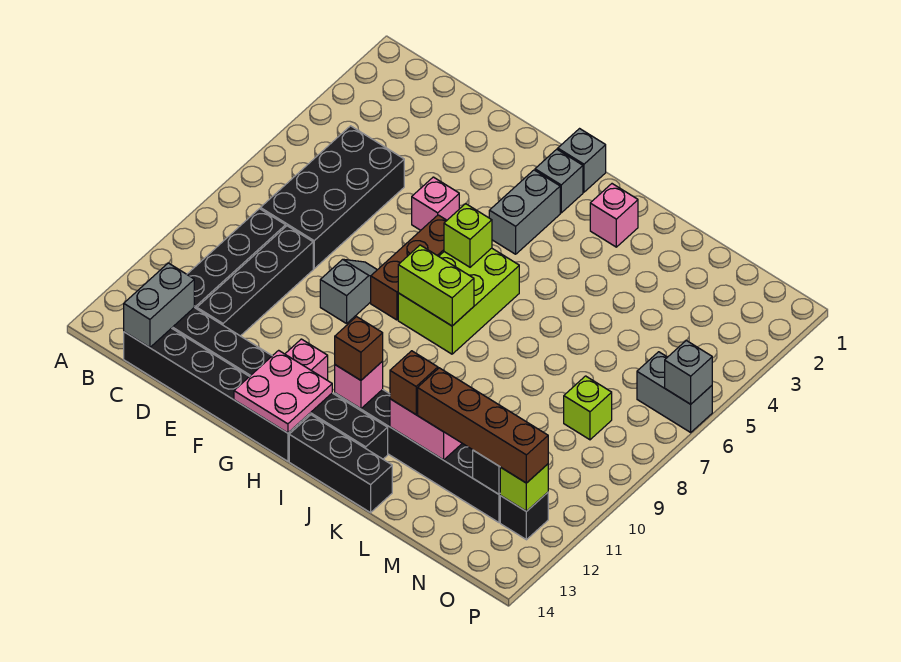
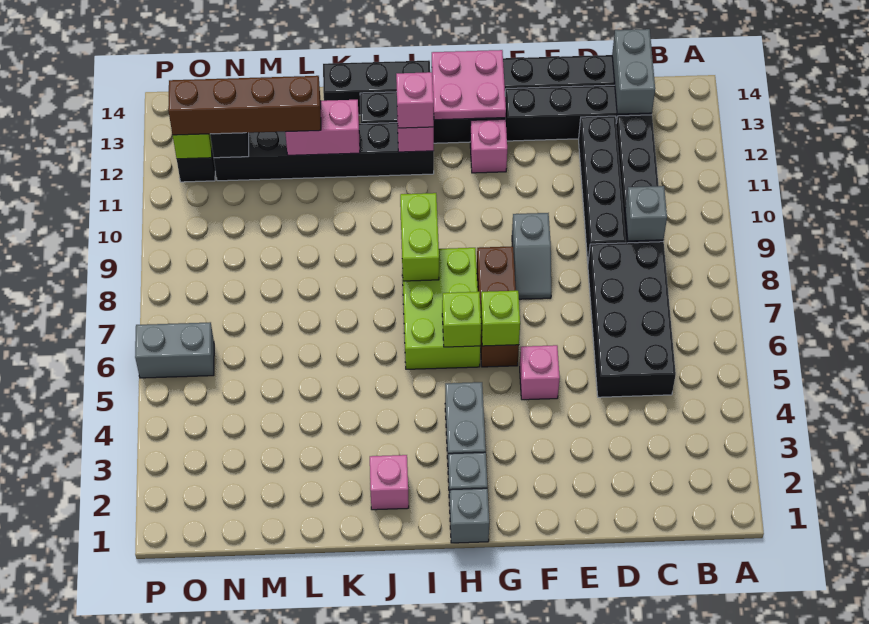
lime 1x2 brick [398,245,474,326] -> lime 1x2 brick turned to [400,193,439,281]
brown 1x1 brick [335,317,383,380] -> pink 1x1 brick [396,72,434,128]
brown 1x1 brick [390,351,438,414] -> none
lime 1x1 brick [564,376,612,440] -> lime 1x1 brick moved to [481,291,520,346]
grey 1x1 brick [665,341,712,404] -> grey 1x1 brick moved to [625,186,667,241]

